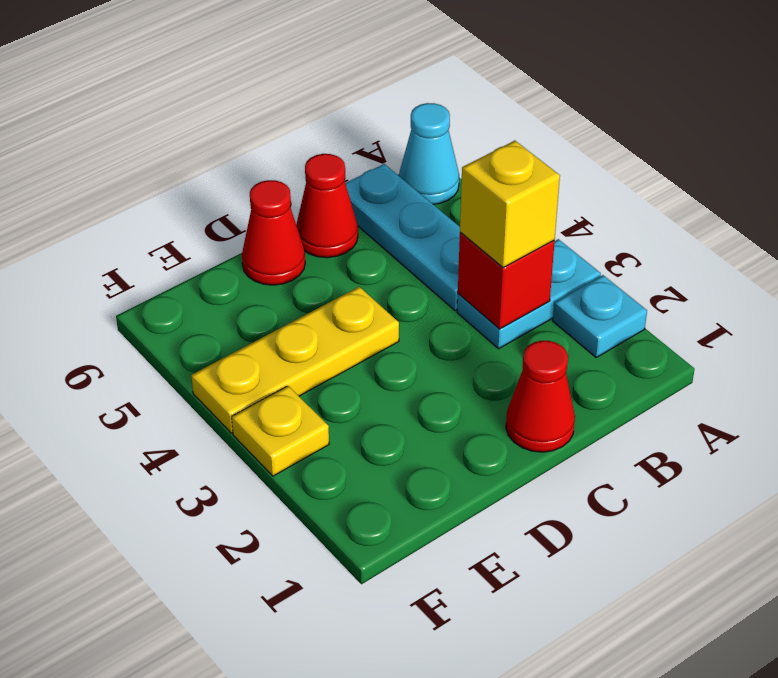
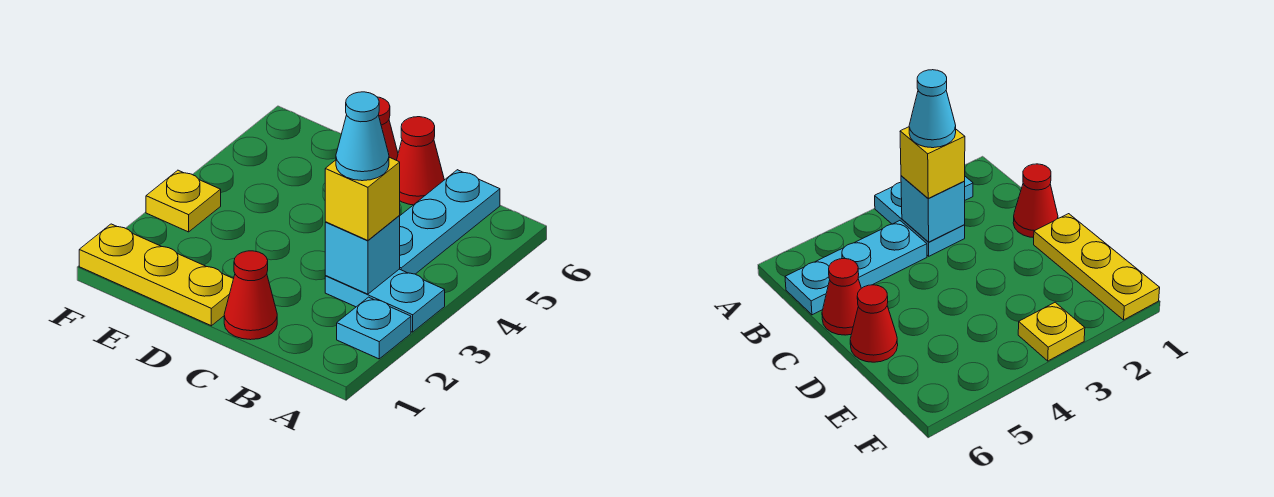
cyan 1x1 cone [399,103,459,204] -> cyan 1x1 cone moved to [336,92,389,181]
red 1x1 brick [458,232,555,329] -> cyan 1x1 brick [325,216,400,294]
yellow 1x3 plate [191,287,399,433] -> yellow 1x3 plate moved to [79,224,233,326]

